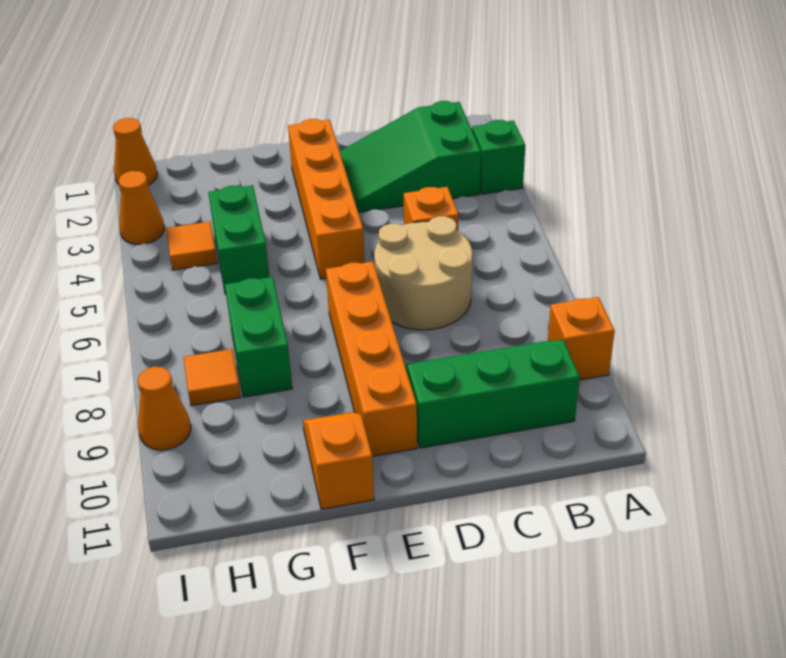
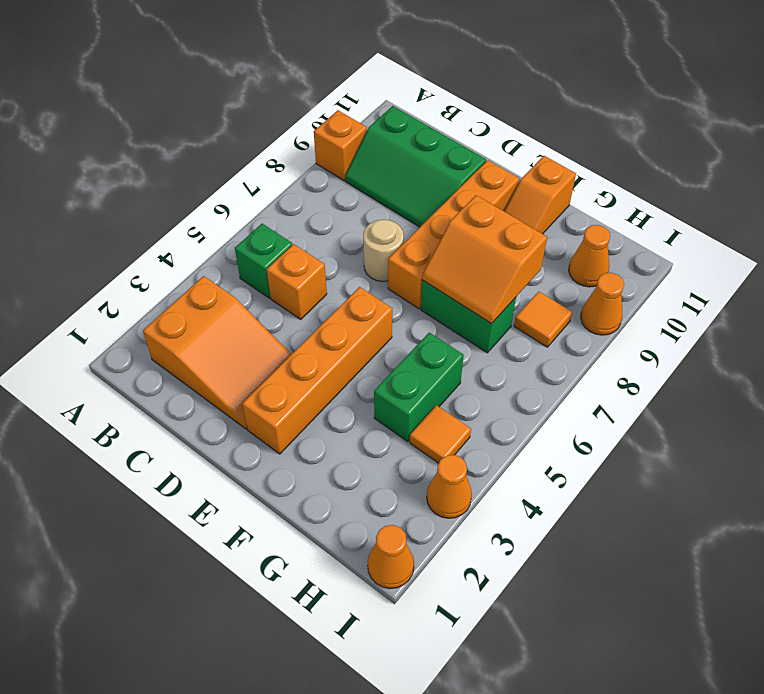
green 1x1 brick [472,120,525,194] -> green 1x1 brick moved to [235,224,292,298]
green 2x3 slope [340,101,481,212] -> orange 2x3 slope [143,276,291,429]
tan 2x2 round brick [374,216,472,330] -> tan 1x1 round brick [363,220,404,281]
none -> orange 2x2 slope [422,195,547,324]
green 1x2 brick [225,277,292,397] -> green 1x2 brick turned to [421,280,516,353]
none -> orange 1x1 cone [569,225,610,287]

